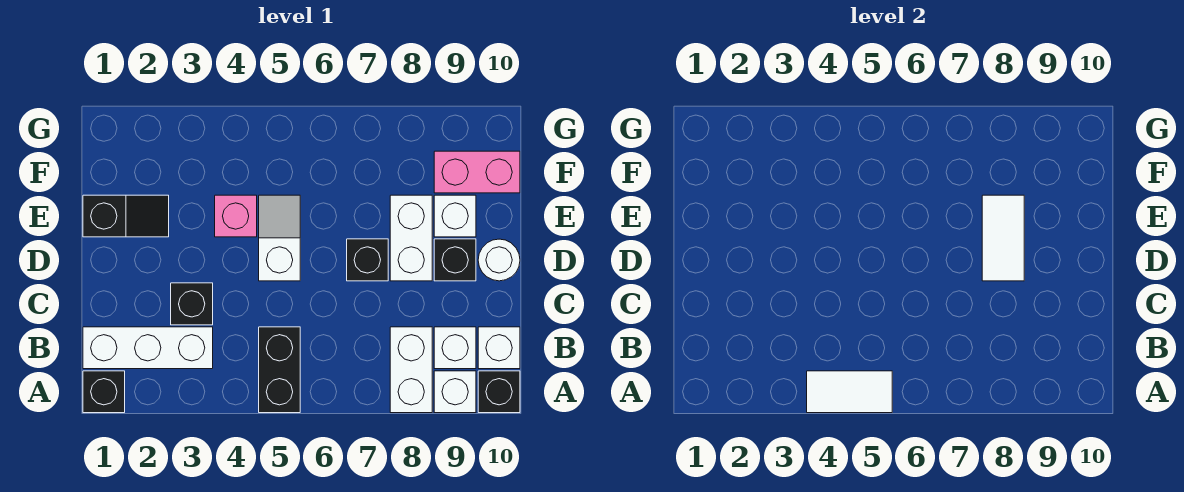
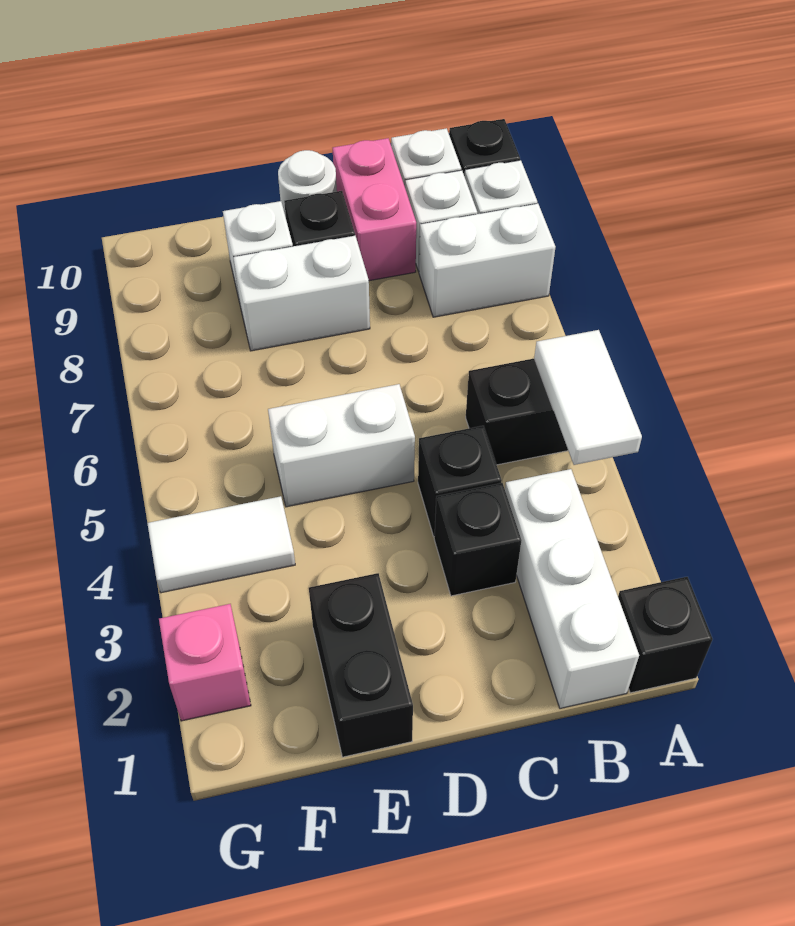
white 1x2 slope [259,195,300,281] -> white 1x2 brick [268,384,415,507]
black 1x1 brick [347,239,388,281] -> black 1x1 brick moved to [418,426,502,537]
white 1x2 tile [982,195,1024,281] -> white 1x2 tile moved to [147,496,295,593]
black 1x2 slope [83,195,169,237] -> black 1x2 brick [309,573,413,757]
pink 1x1 brick [215,195,257,237] -> pink 1x1 brick moved to [159,604,251,721]
pink 1x2 brick [434,151,520,193] -> pink 1x2 brick moved to [333,138,416,281]

